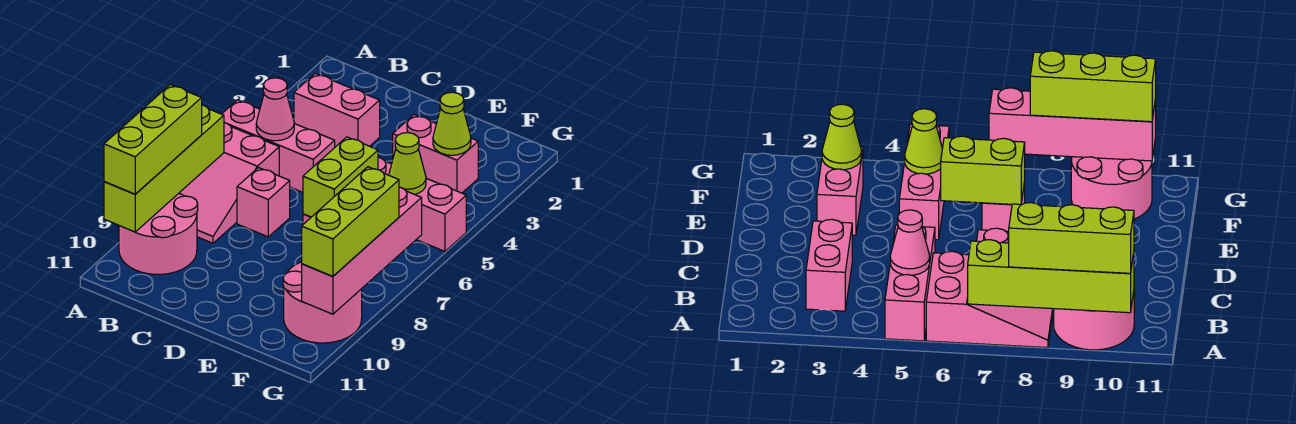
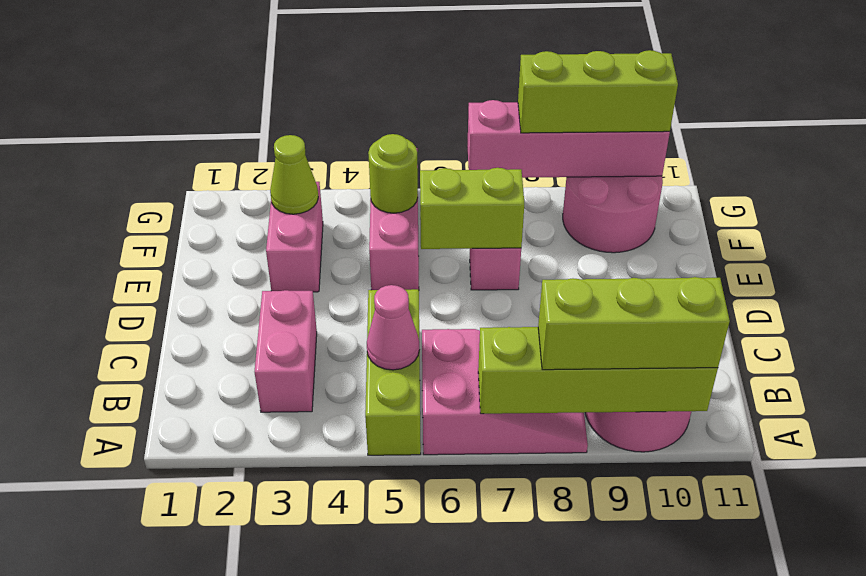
pink 1x3 brick [222,100,335,192] -> lime 1x3 brick [365,289,421,455]
pink 1x1 brick [237,168,290,237] -> none
lime 1x1 cone [389,133,426,195] -> lime 1x1 round brick [368,134,418,213]

